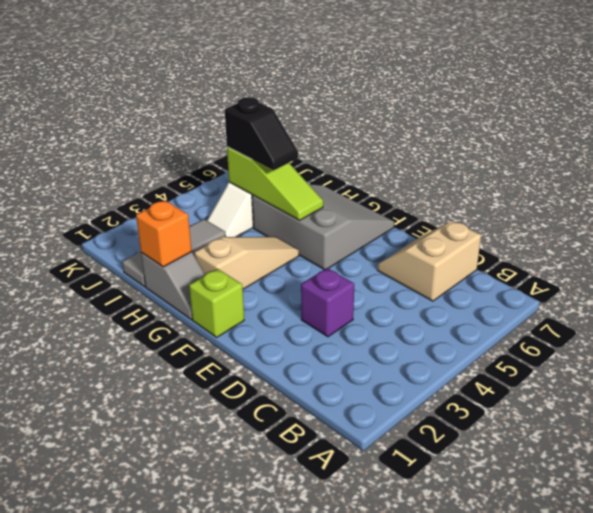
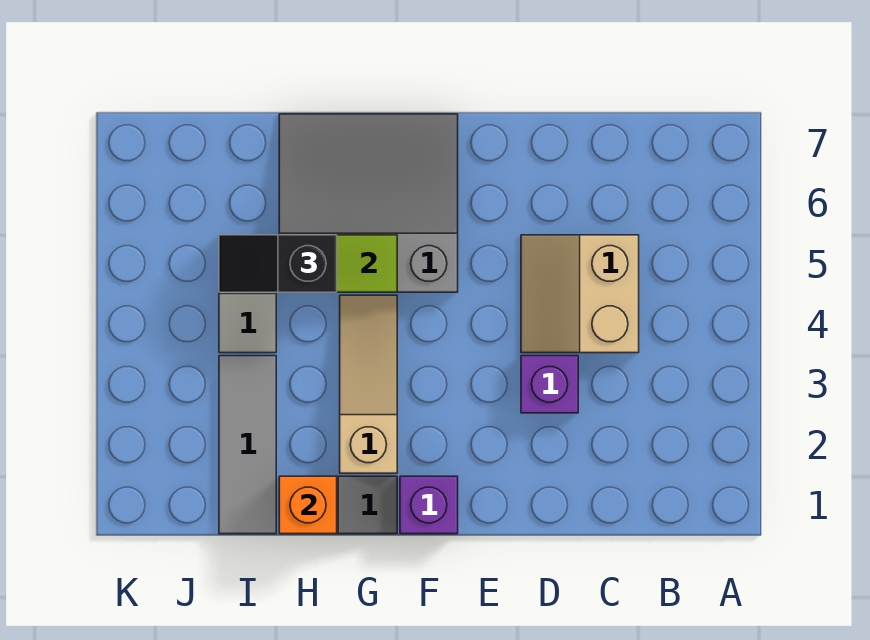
tan 2x2 slope [377,221,481,301] -> tan 2x2 slope moved to [521,235,639,353]
lime 1x1 brick [189,269,244,337] -> purple 1x1 brick [400,476,458,534]
black 1x2 slope [225,97,298,170] -> black 1x2 slope turned to [219,235,337,292]

